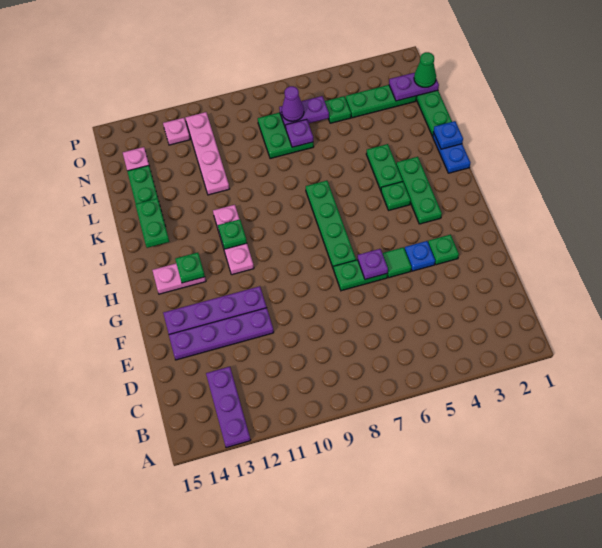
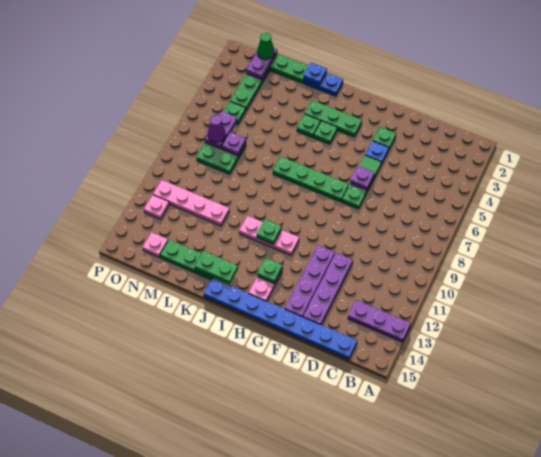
none -> blue 1x8 plate [204,278,357,360]
green 1x2 plate [366,144,403,191] -> green 1x1 plate [297,114,320,138]

